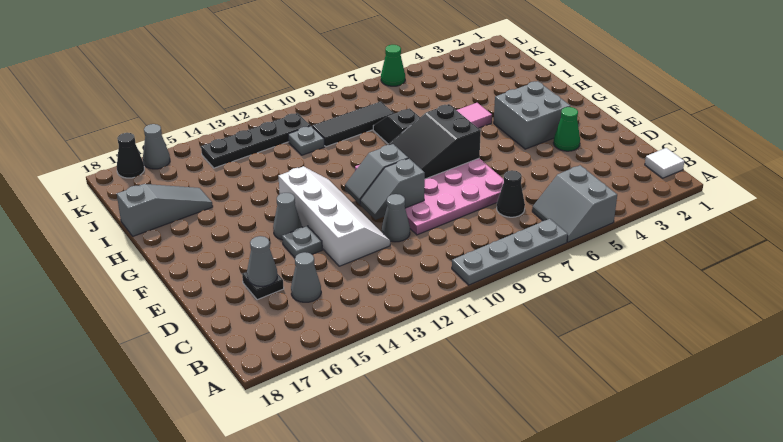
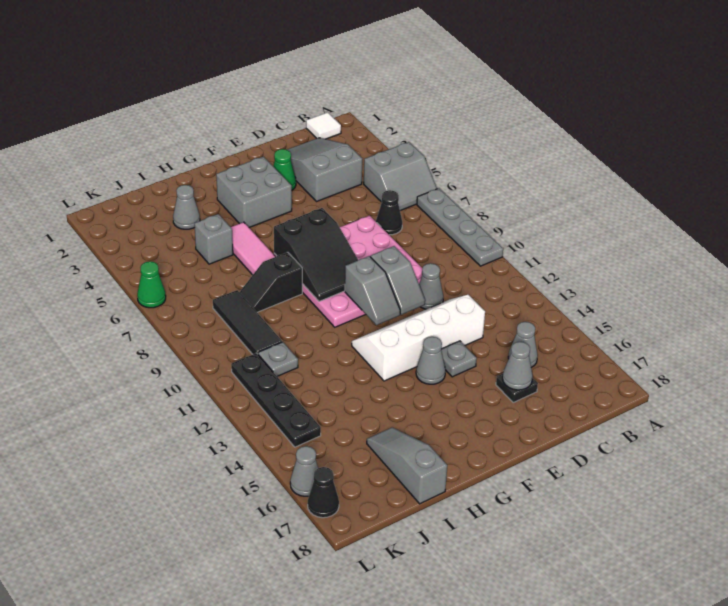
none -> grey 2x3 slope [287,138,362,202]
none -> grey 1x1 cone [173,185,200,229]
none -> grey 1x1 brick [194,214,233,264]

